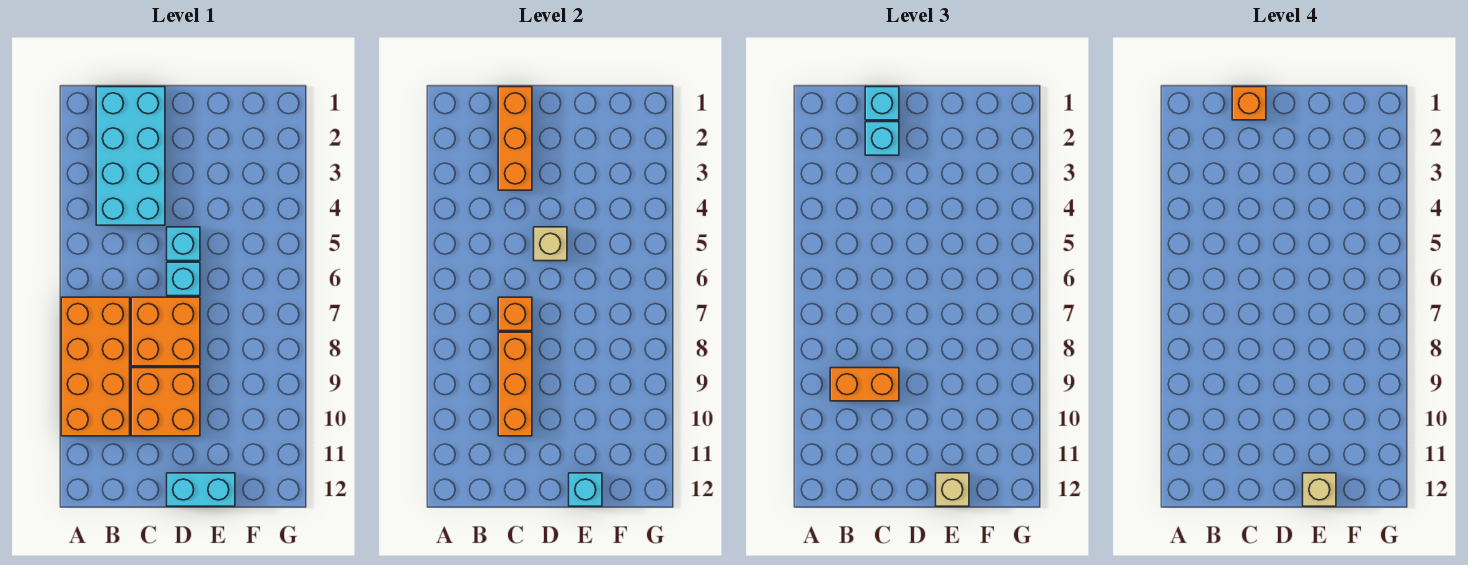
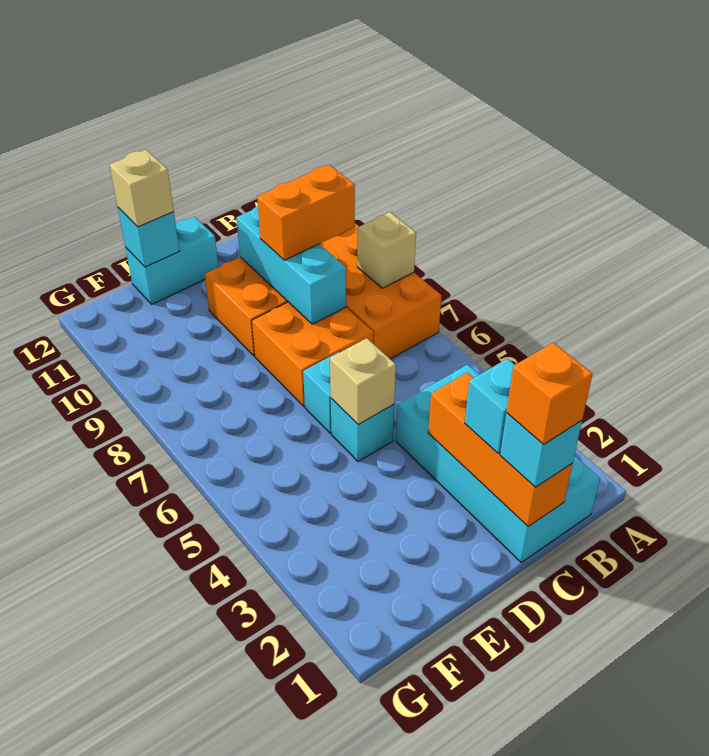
orange 1x1 brick [498,297,532,331] -> none
orange 1x3 brick [498,332,532,436] -> cyan 1x3 brick [236,206,346,324]
tan 1x1 brick [1303,473,1336,506] -> tan 1x1 brick moved to [357,212,416,288]

